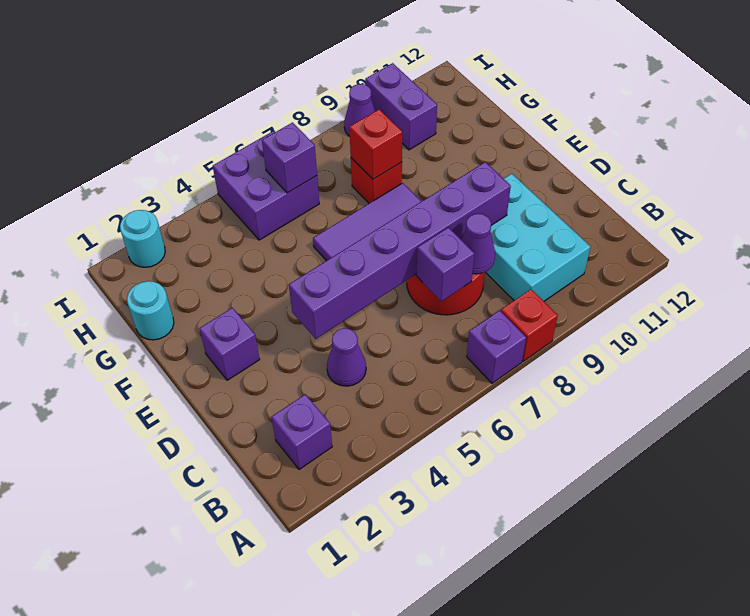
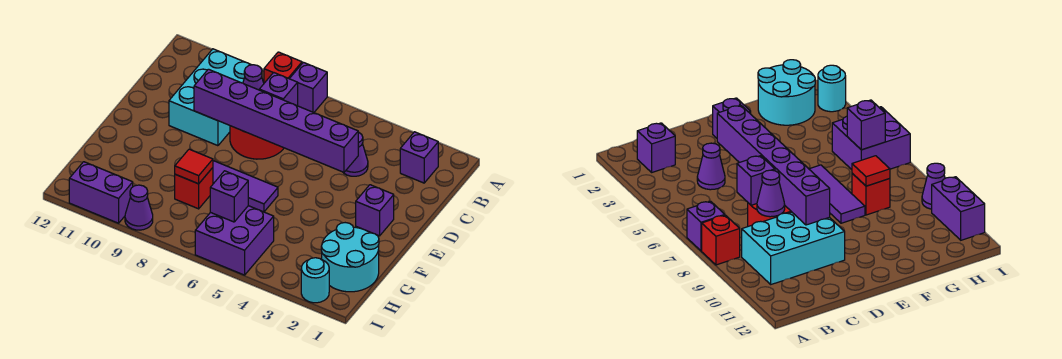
cyan 1x1 round brick [127,281,174,340] -> cyan 2x2 round brick [321,223,379,292]
red 1x1 brick [349,109,402,179] -> red 1x1 tile [175,149,213,184]
purple 1x2 brick [365,63,437,150] -> purple 1x2 brick turned to [69,162,133,223]

